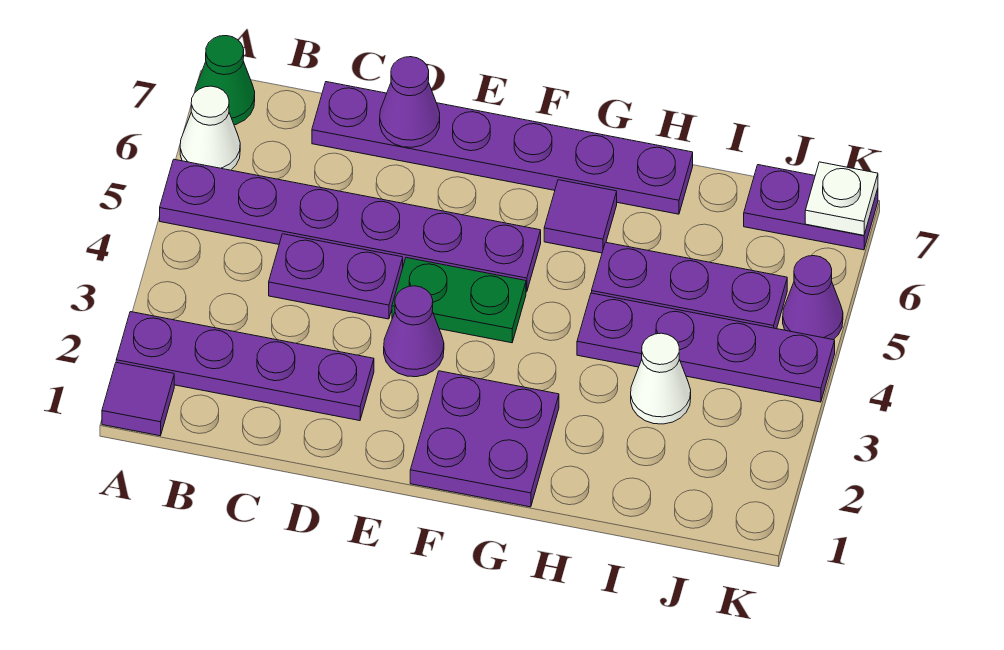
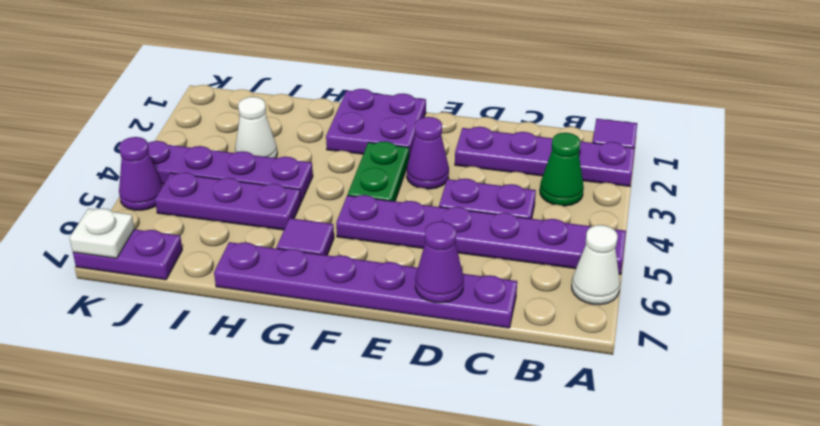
green 1x1 cone [195,36,255,125] -> green 1x1 cone moved to [540,133,584,206]
green 1x2 plate [392,258,526,343] -> green 1x2 plate turned to [348,141,409,201]

